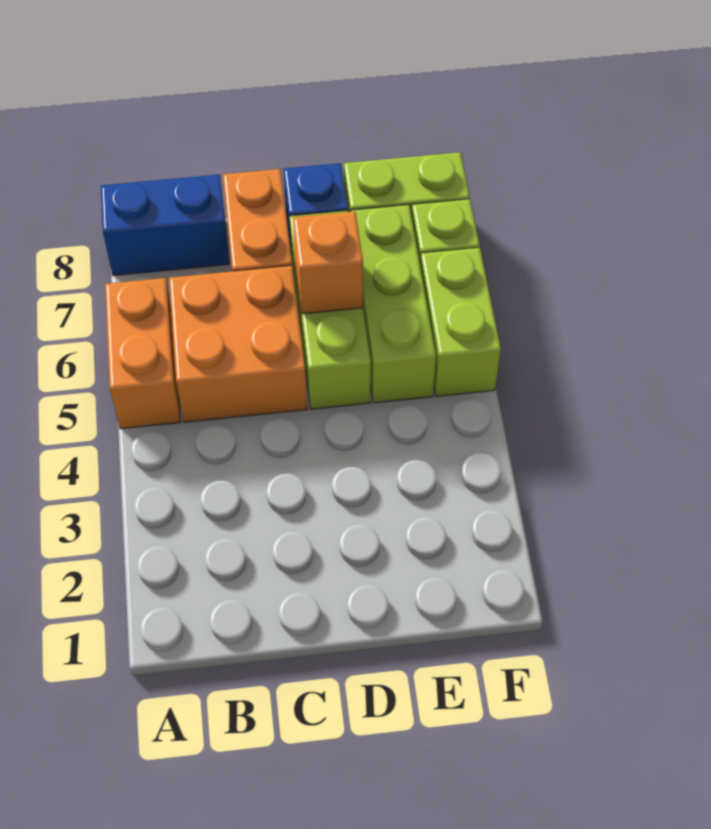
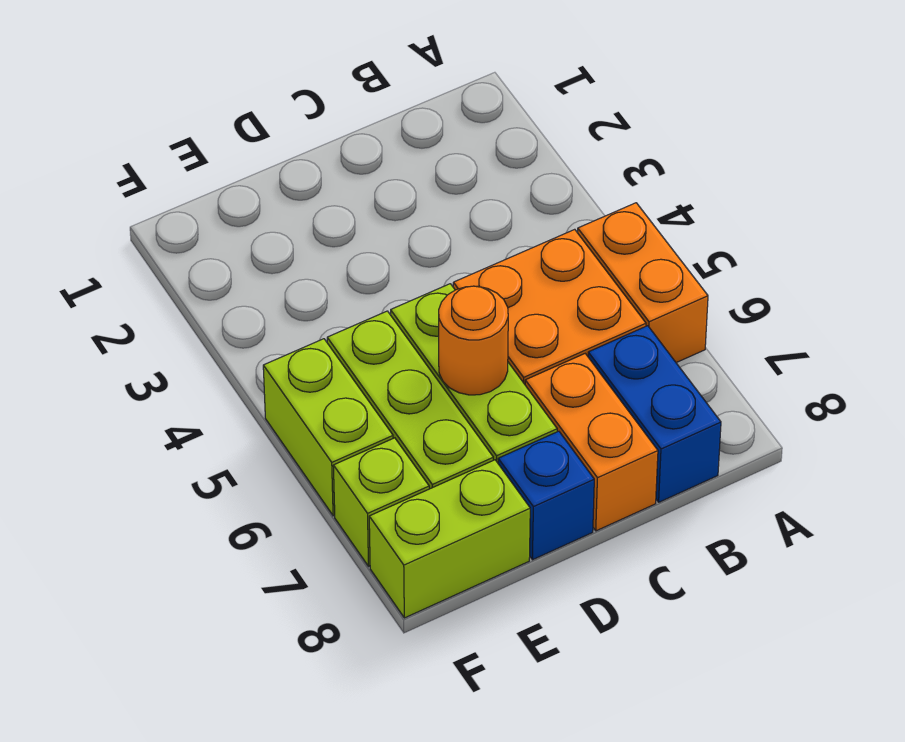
blue 1x2 brick [101,175,229,276] -> blue 1x2 brick turned to [588,326,721,502]
orange 1x1 brick [293,212,363,314] -> orange 1x1 round brick [439,286,508,395]

